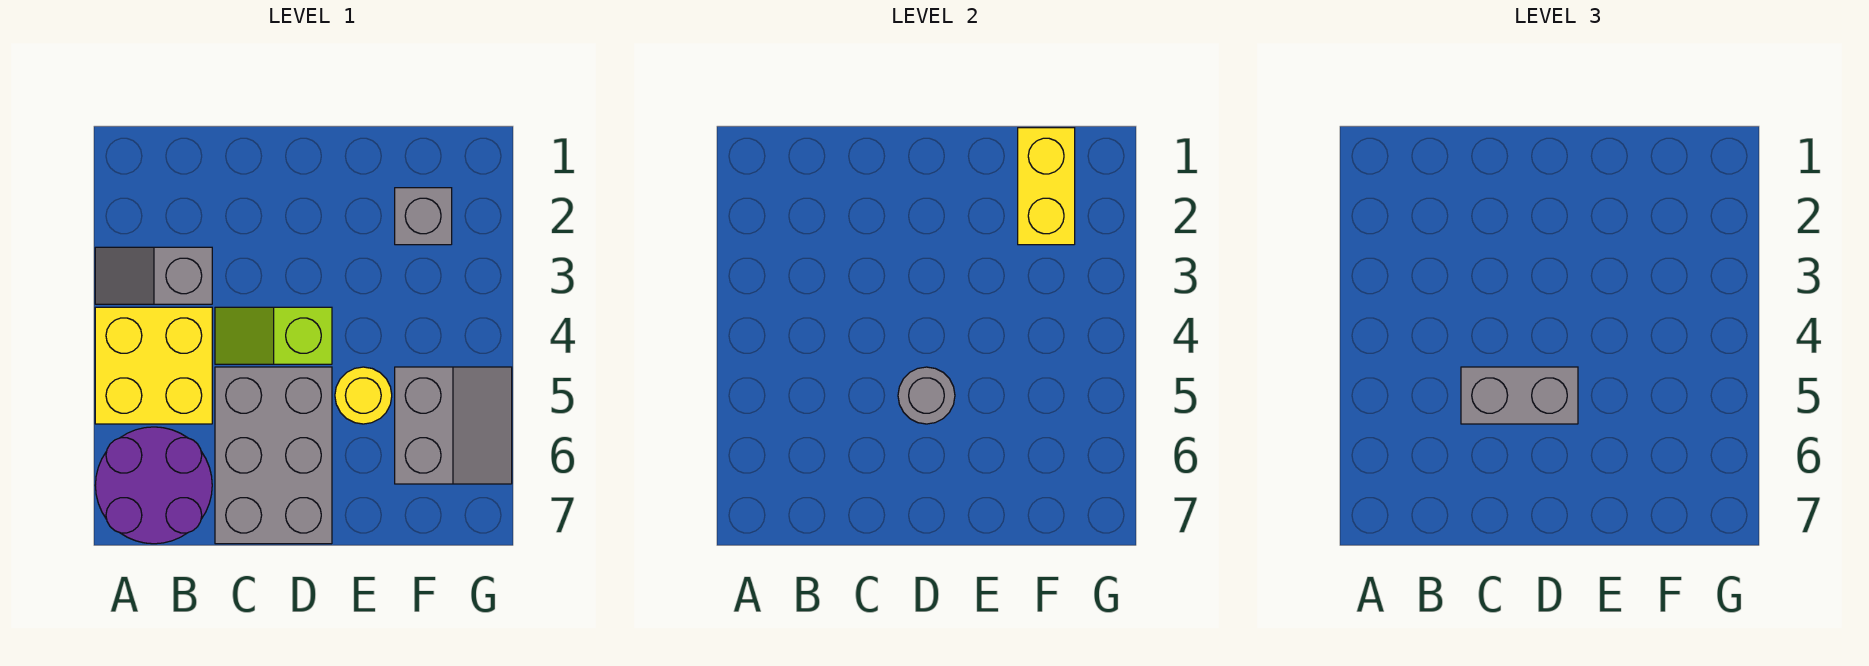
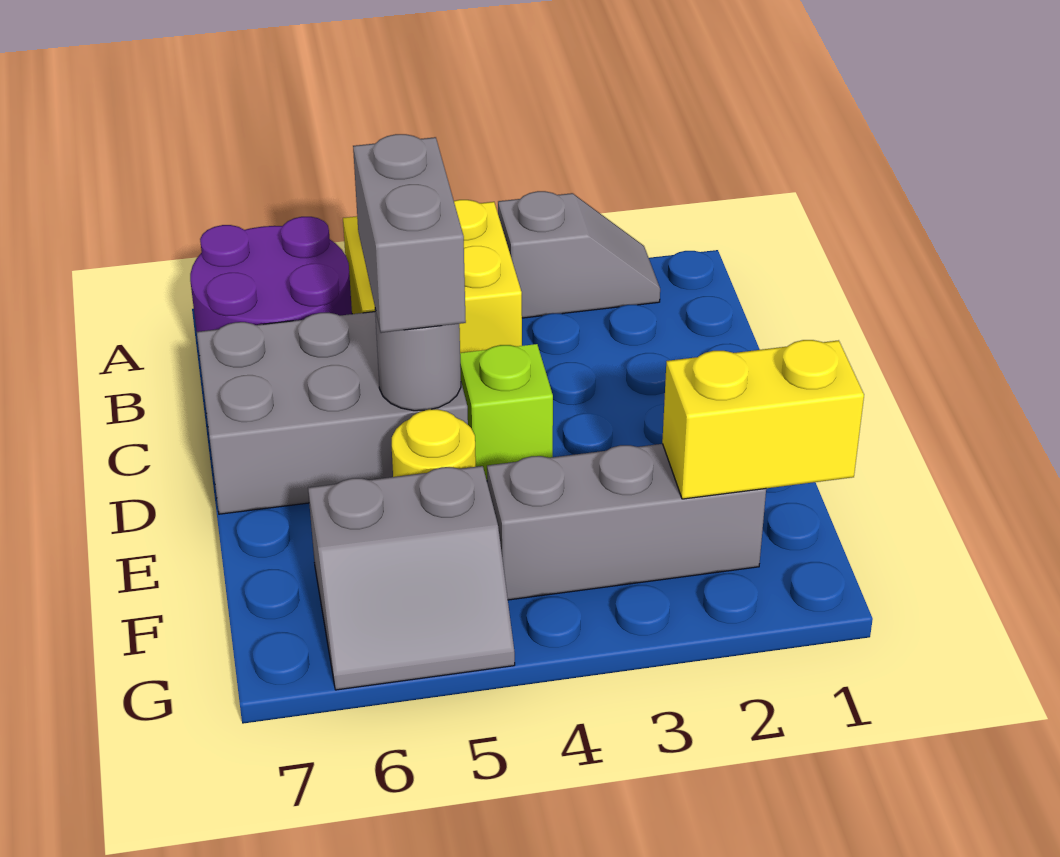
grey 1x2 slope [95,247,212,304] -> grey 1x2 slope turned to [498,191,660,318]
grey 1x1 brick [395,188,452,245] -> grey 1x3 brick [487,444,766,600]

